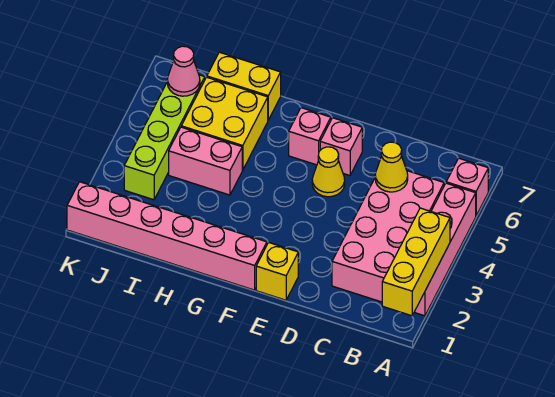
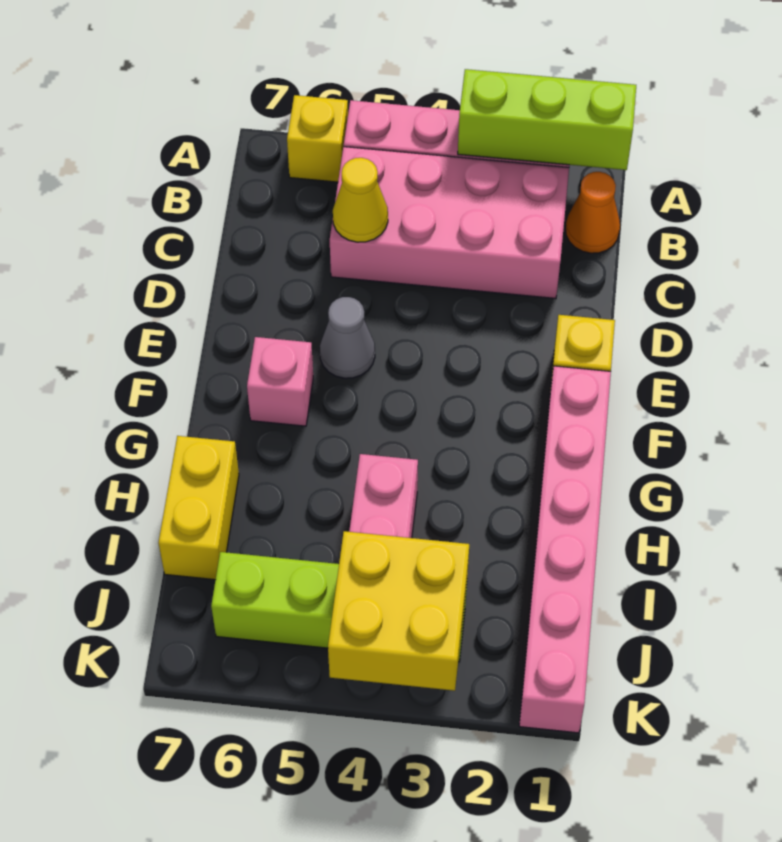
yellow 1x3 brick [382,208,450,316] -> lime 1x3 brick [458,69,636,170]
pink 1x1 brick [446,158,488,215] -> yellow 1x1 brick [287,95,348,182]
none -> orange 1x1 cone [566,172,620,253]
yellow 1x1 cone [312,147,345,197] -> grey 1x1 cone [320,297,375,378]
pink 1x1 brick [320,118,362,175] -> none
yellow 2x2 brick [181,77,268,170] -> yellow 2x2 brick moved to [328,531,469,691]
pink 1x1 cone [168,46,200,96] -> none

